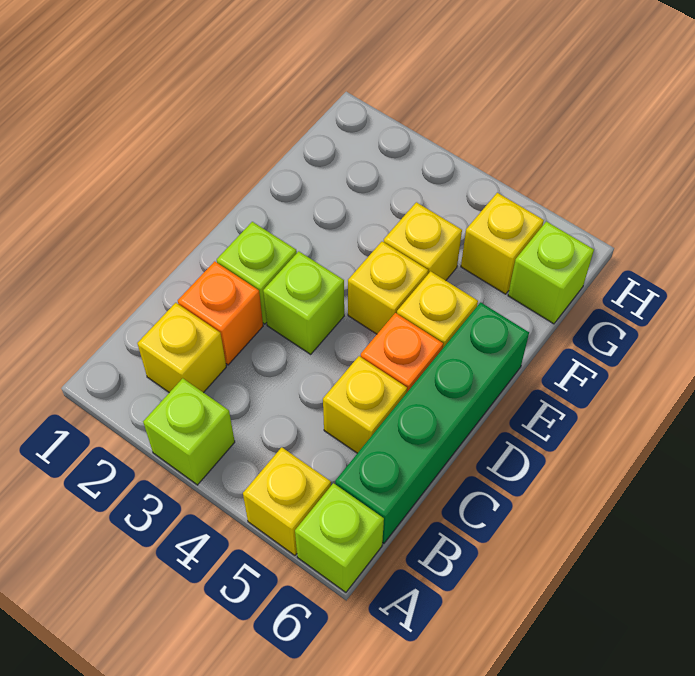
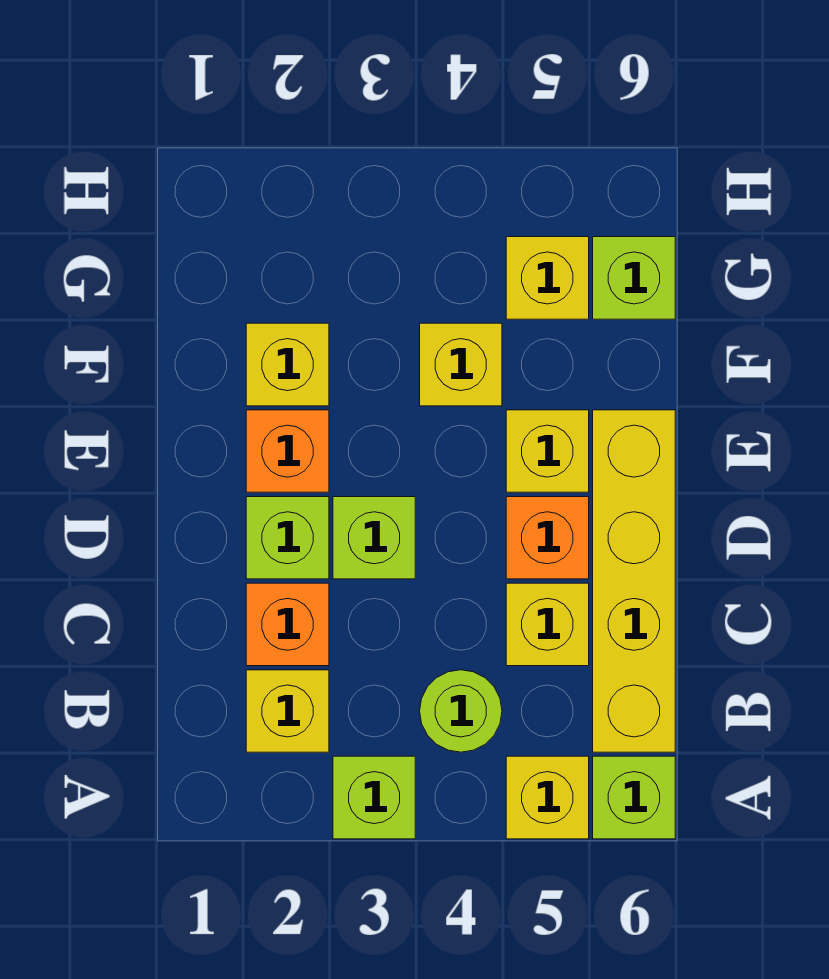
none -> lime 1x1 round brick [420,670,502,752]
green 1x4 brick [335,302,529,543] -> yellow 1x4 brick [593,410,675,752]
none -> orange 1x1 brick [246,410,329,492]
yellow 1x1 brick [348,241,428,334] -> yellow 1x1 brick moved to [246,323,329,406]

